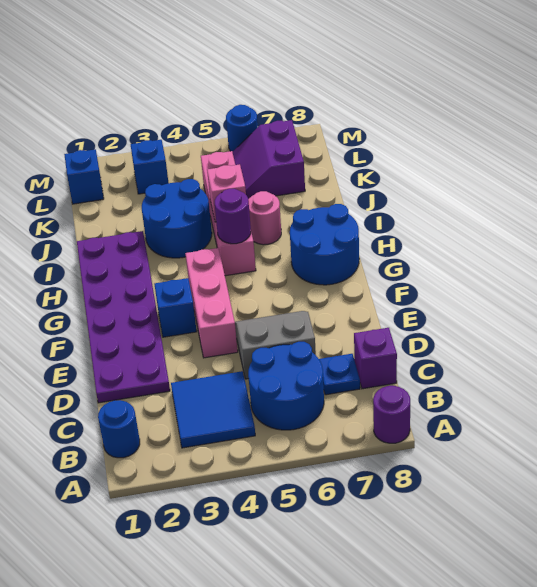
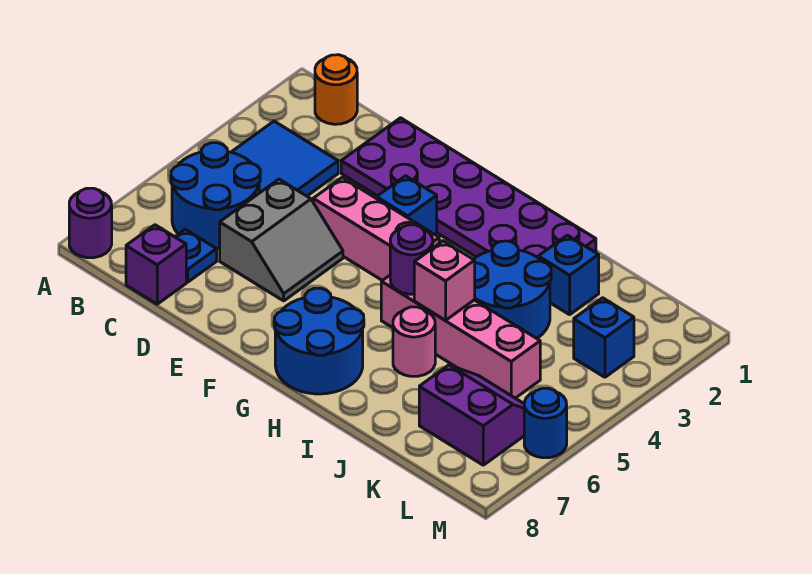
blue 1x1 round brick [98,400,140,458] -> orange 1x1 round brick [315,55,357,124]
blue 1x1 brick [64,149,104,204] -> blue 1x1 brick moved to [538,235,599,315]

